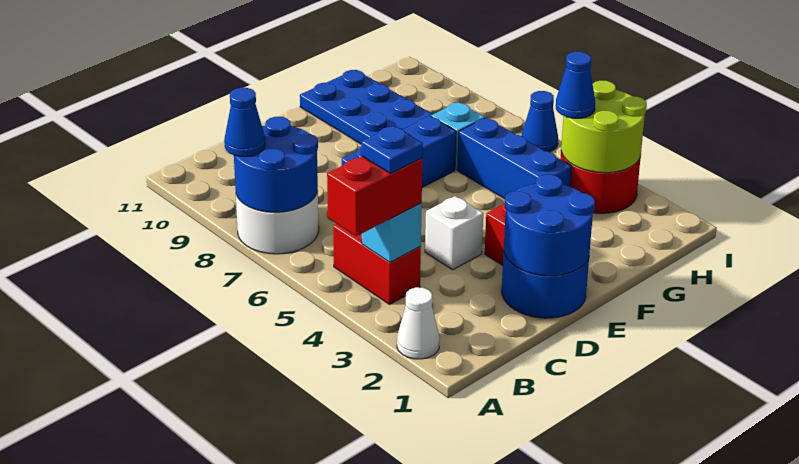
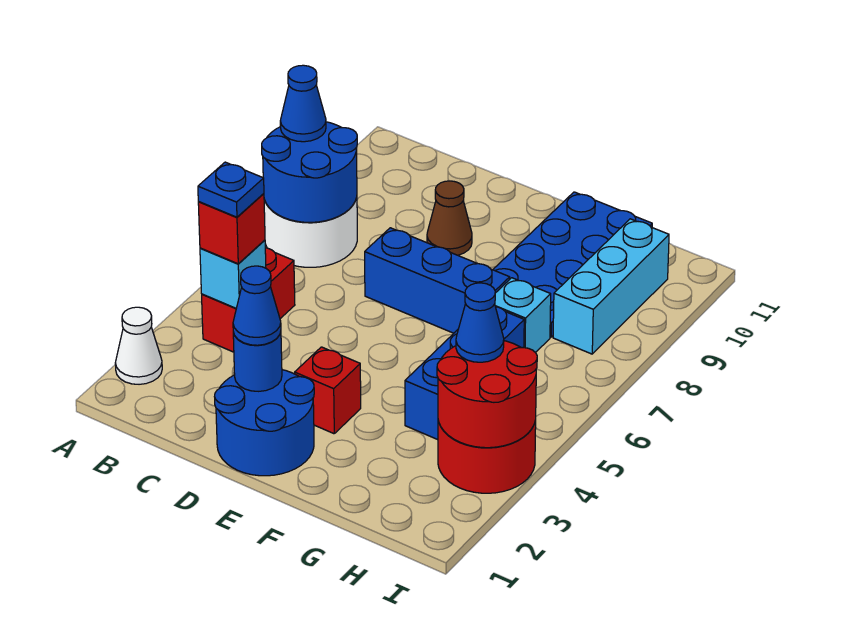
red 1x2 brick [327,156,422,236] -> red 1x1 brick [198,194,265,264]
blue 2x2 round brick [504,175,595,276] -> blue 1x1 round brick [233,332,282,391]
white 1x1 brick [425,196,483,270] -> none
none -> brown 1x1 cone [427,181,472,255]
lime 2x2 round brick [561,81,647,173] -> red 2x2 round brick [437,341,537,448]
none -> cyan 1x3 brick [553,219,669,354]
blue 1x1 cone [522,91,558,152] -> blue 1x1 cone moved to [233,266,281,345]

